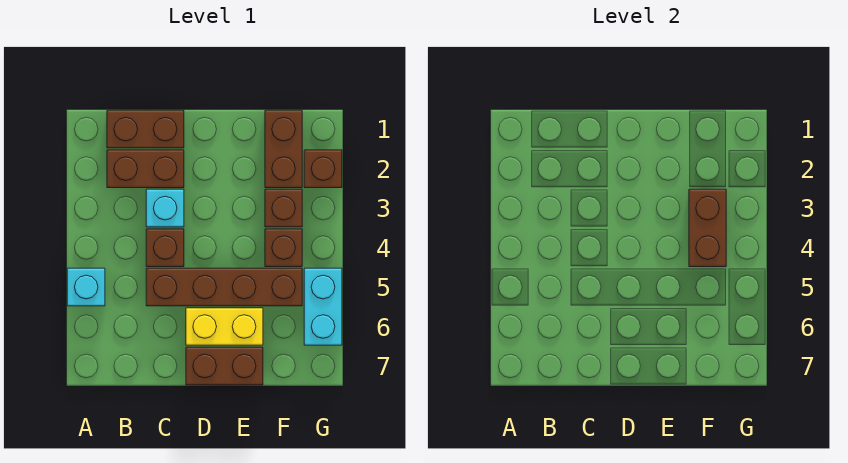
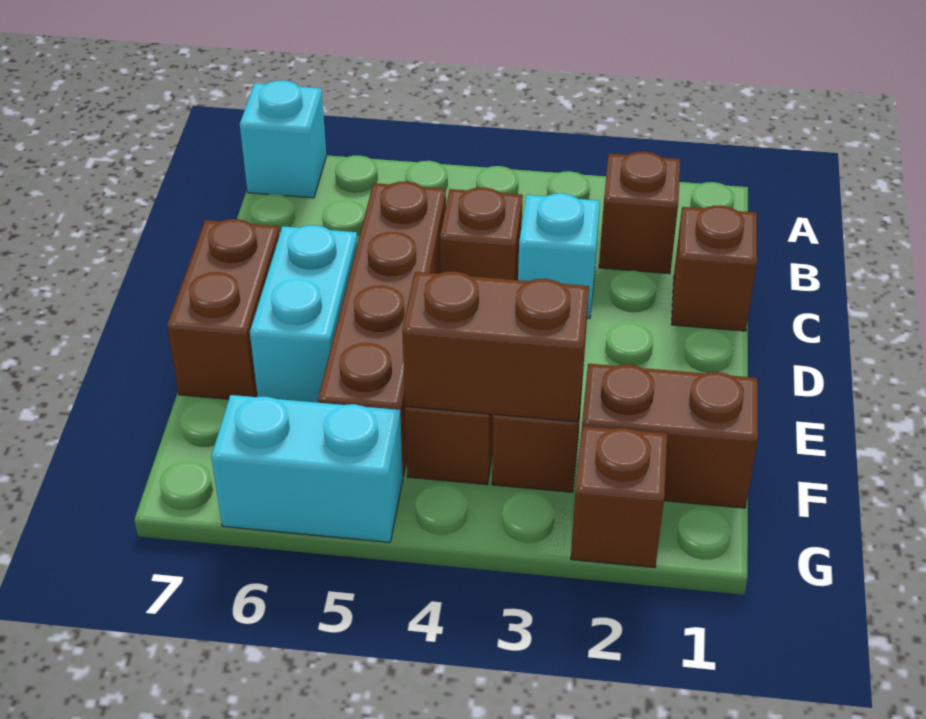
cyan 1x1 brick [67,268,105,306] -> cyan 1x1 brick moved to [240,80,326,198]
brown 1x2 brick [107,110,184,148] -> brown 1x1 brick [671,205,757,331]
brown 1x2 brick [107,150,184,188] -> brown 1x1 brick [599,151,680,274]
yellow 1x2 brick [186,308,263,345] -> cyan 1x2 brick [250,225,357,403]

